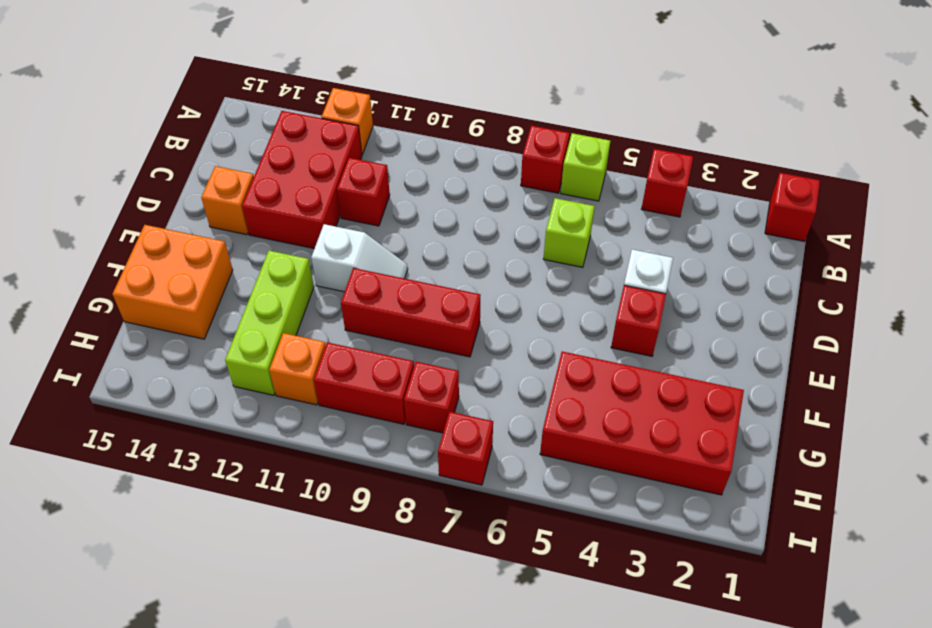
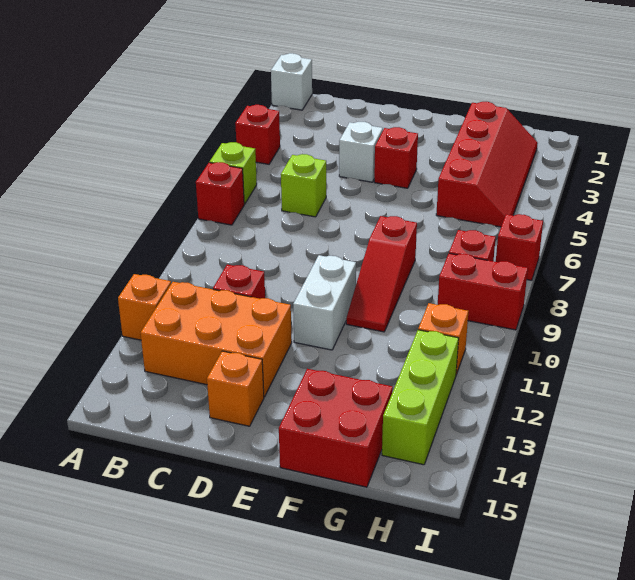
red 1x1 brick [765,173,820,241] -> white 1x1 brick [271,53,312,110]
red 2x3 brick [242,111,362,249] -> orange 2x3 brick [141,282,292,397]
white 1x2 slope [311,224,408,292] -> white 1x2 brick [293,255,356,350]
red 1x3 brick [341,268,480,357] -> red 1x3 slope [346,216,417,332]
lime 1x3 brick [225,251,314,395] -> lime 1x3 brick turned to [382,330,459,465]
orange 2x2 brick [113,225,233,339] -> red 2x2 brick [279,369,393,487]
red 2x4 brick [540,352,744,495] -> red 2x4 slope [436,102,538,227]
red 1x2 brick [314,342,414,424] -> red 1x2 brick turned to [438,253,528,330]

